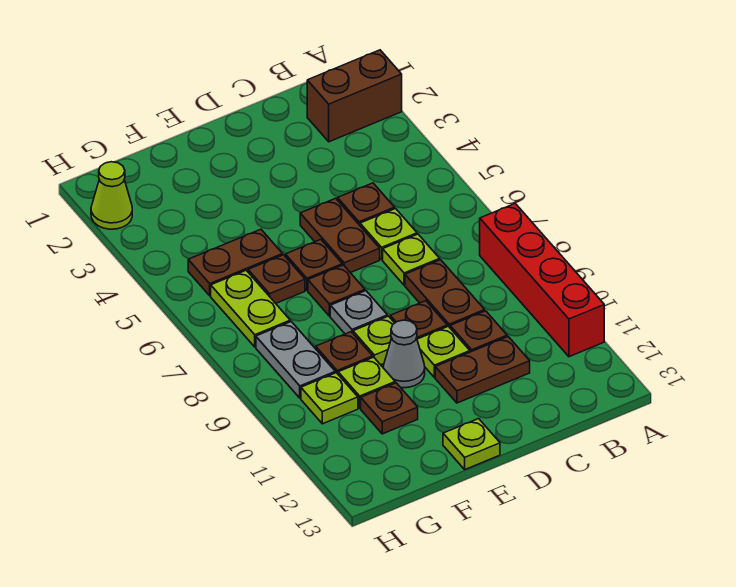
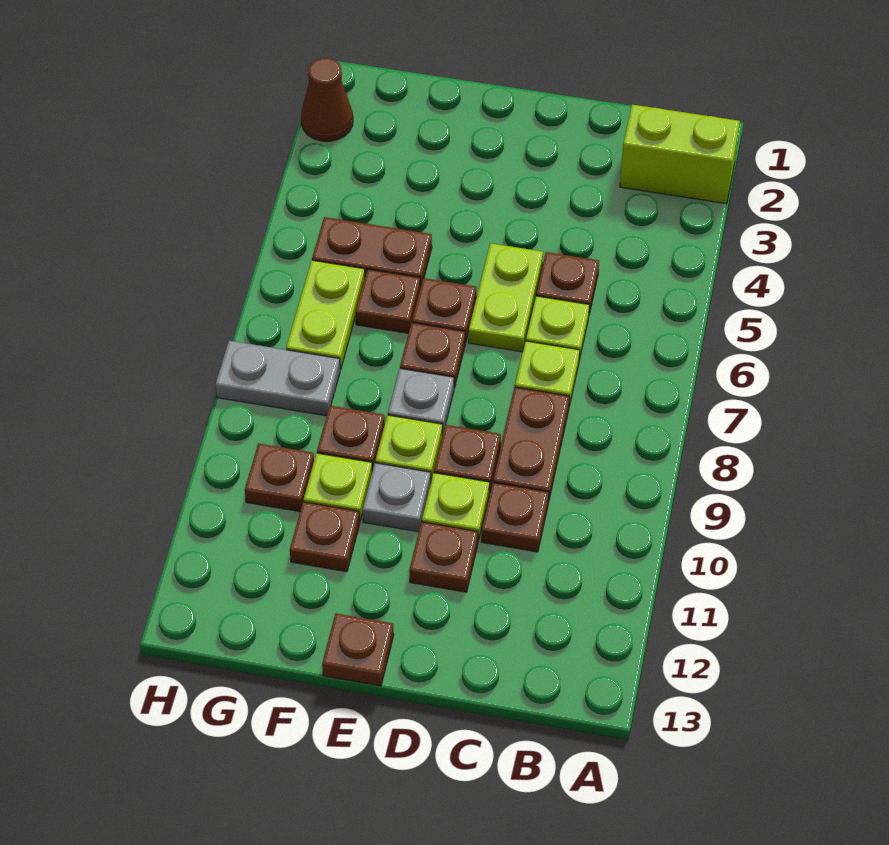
brown 1x2 brick [307,50,402,142] -> lime 1x2 brick [620,105,740,204]
red 1x4 brick [480,204,604,357] -> none
brown 1x2 plate [435,337,530,403] -> brown 1x1 plate [409,522,478,592]
brown 1x2 plate [300,198,380,273] -> lime 1x2 plate [469,243,543,352]
grey 1x1 cone [383,320,425,388] -> grey 1x1 plate [363,463,431,532]
lime 1x1 plate [443,419,500,469] -> brown 1x1 plate [322,614,394,686]
grey 1x2 plate [256,322,335,398] -> grey 1x2 plate turned to [215,341,340,416]
lime 1x1 plate [301,373,358,424] -> brown 1x1 plate [245,443,314,512]
lime 1x1 cone [91,162,132,229] -> brown 1x1 cone [301,58,353,141]

